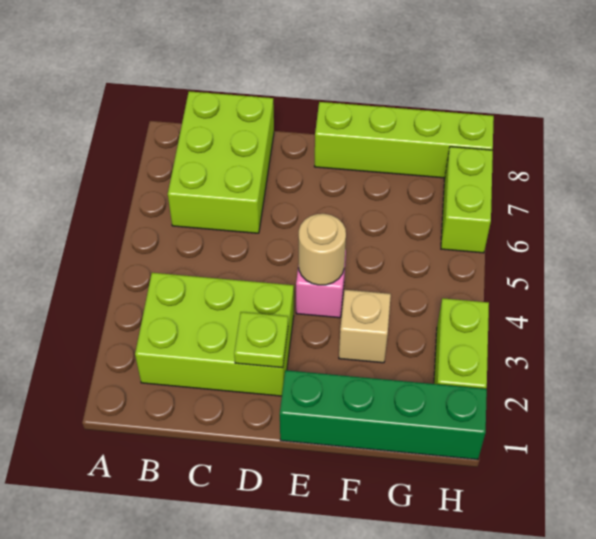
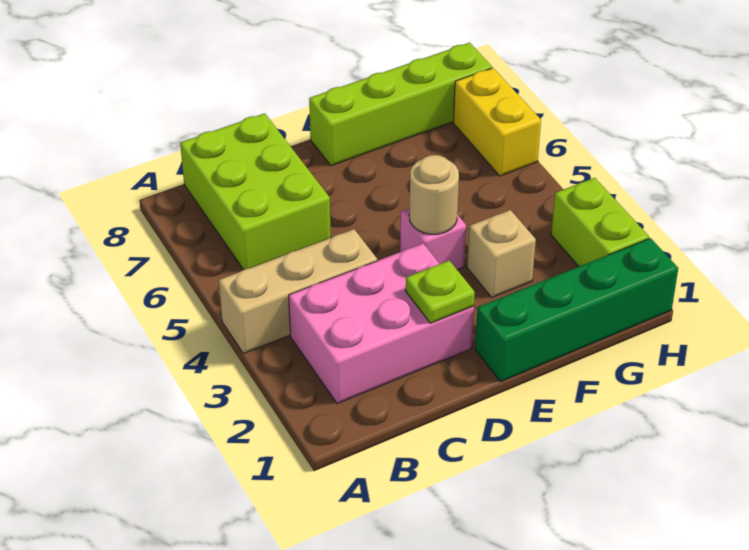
none -> tan 1x3 brick [219,229,377,353]
lime 2x3 brick [135,273,294,396] -> pink 2x3 brick [289,244,474,404]
lime 1x2 brick [441,147,493,253] -> yellow 1x2 brick [453,68,541,176]

